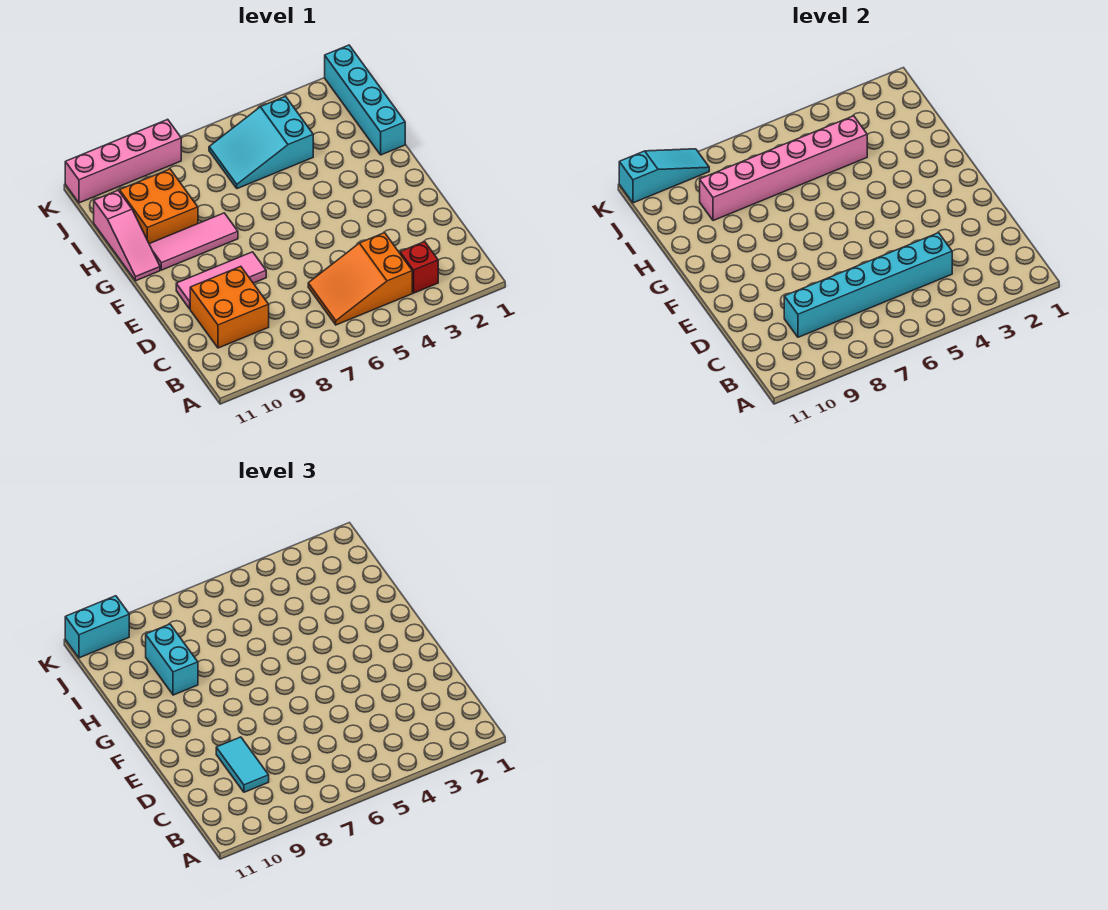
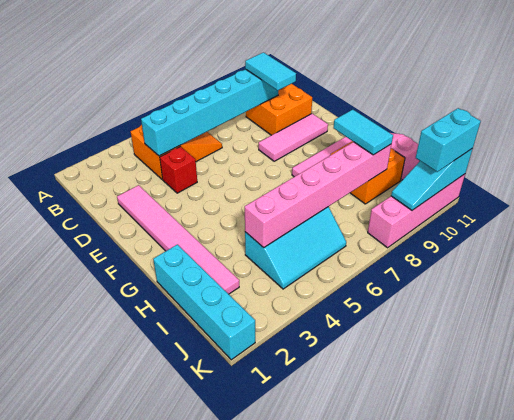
red 1x1 brick [400,242,438,293] -> red 1x1 brick moved to [160,147,197,193]
none -> pink 1x6 tile [117,185,239,294]
cyan 1x2 brick [146,624,198,695] -> cyan 1x2 tile [333,110,393,155]
cyan 2x3 slope [209,97,313,189] -> cyan 2x3 slope turned to [245,207,346,289]

